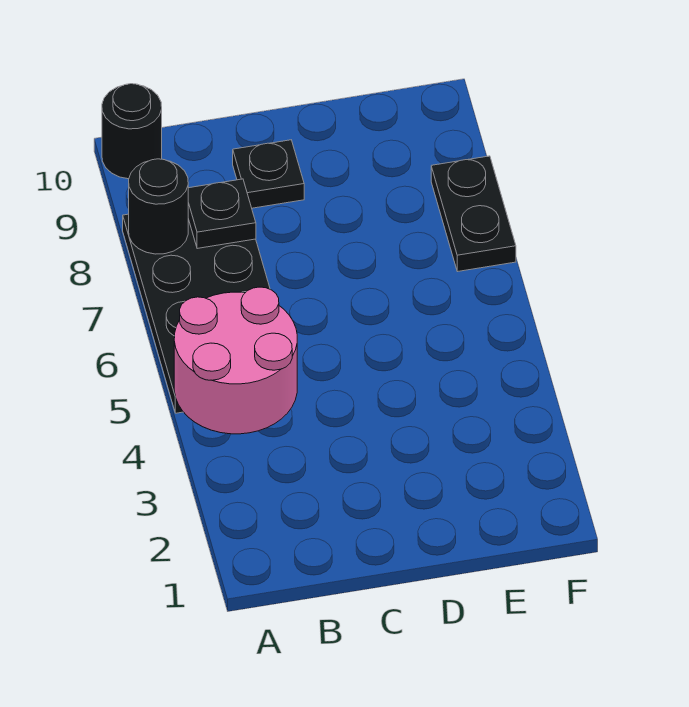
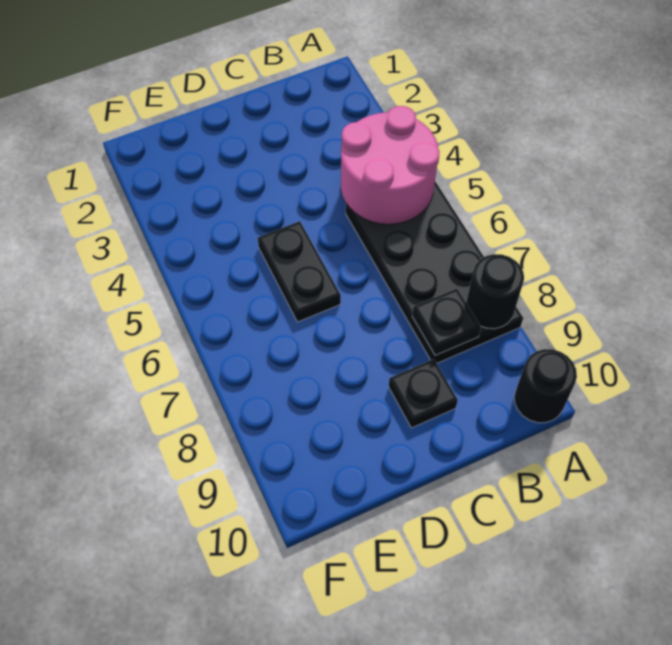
black 1x2 plate [431,156,516,272] -> black 1x2 plate moved to [258,221,341,322]

